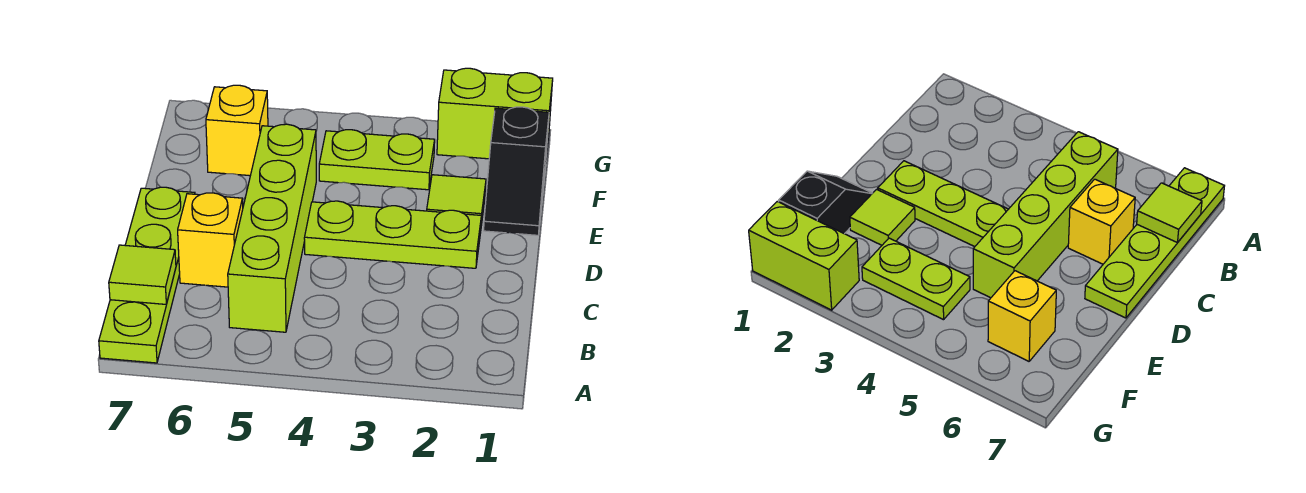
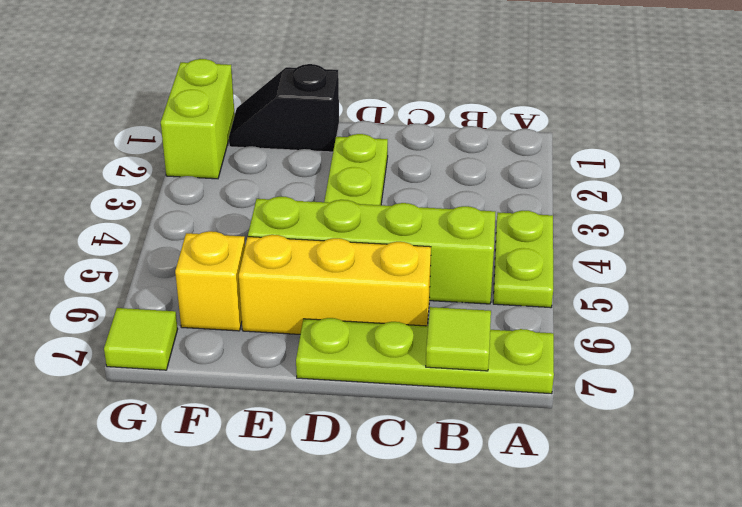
yellow 1x1 brick [178,193,243,287] -> yellow 1x3 brick [239,235,431,334]
black 1x2 slope [484,107,549,235] -> black 1x2 slope turned to [229,64,339,152]
lime 1x1 tile [427,175,486,226] -> lime 1x1 tile moved to [104,308,178,370]
lime 1x2 plate [319,130,435,190] -> lime 1x2 plate moved to [493,211,553,308]

